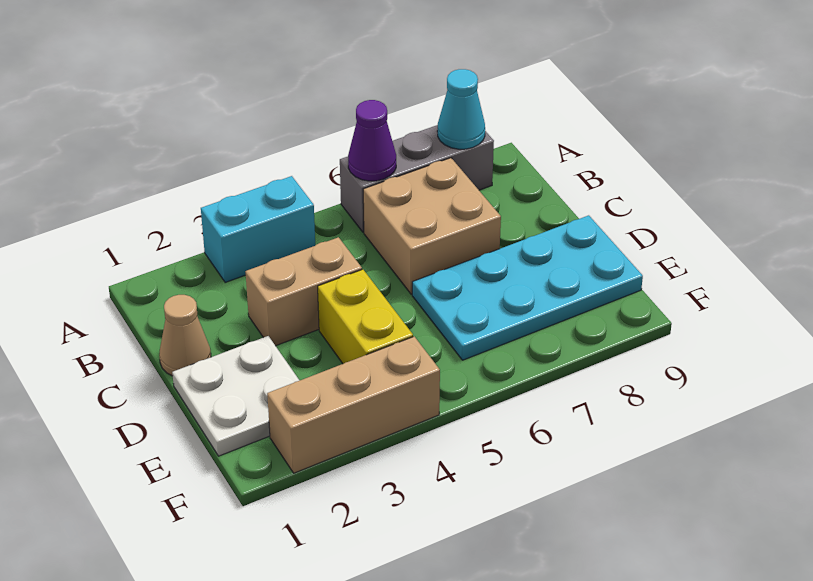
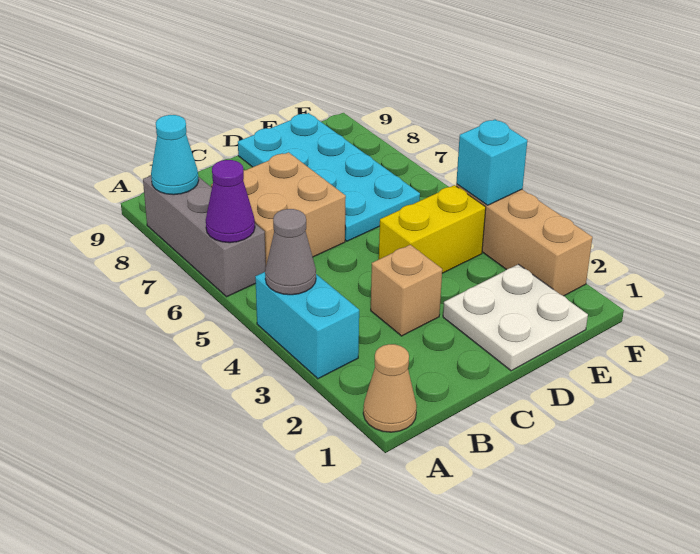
none -> grey 1x1 cone [265,209,316,295]
tan 1x1 cone [159,295,211,376] -> tan 1x1 cone moved to [363,344,417,432]
tan 1x2 brick [245,237,362,346] -> tan 1x1 brick [371,245,442,336]
none -> cyan 1x1 brick [456,119,527,205]

